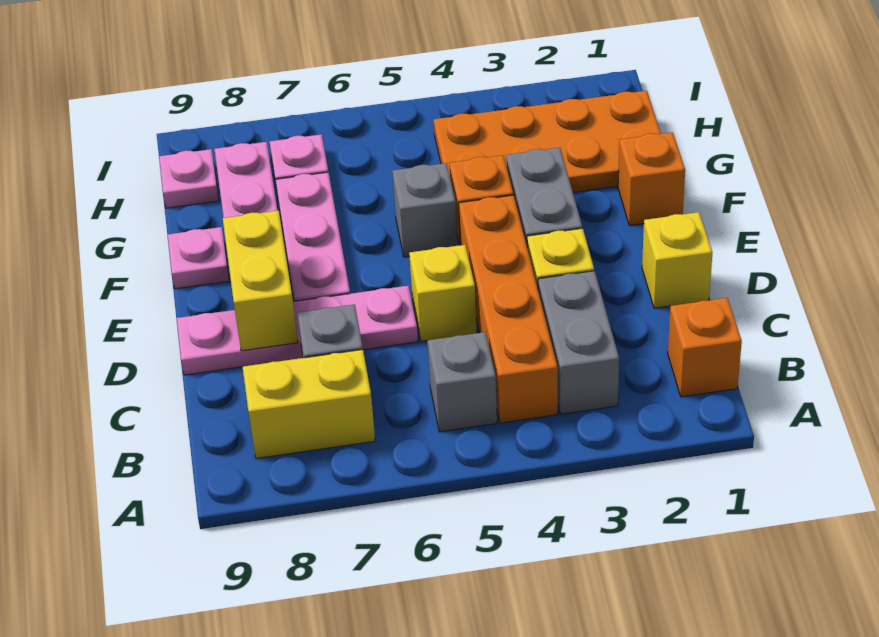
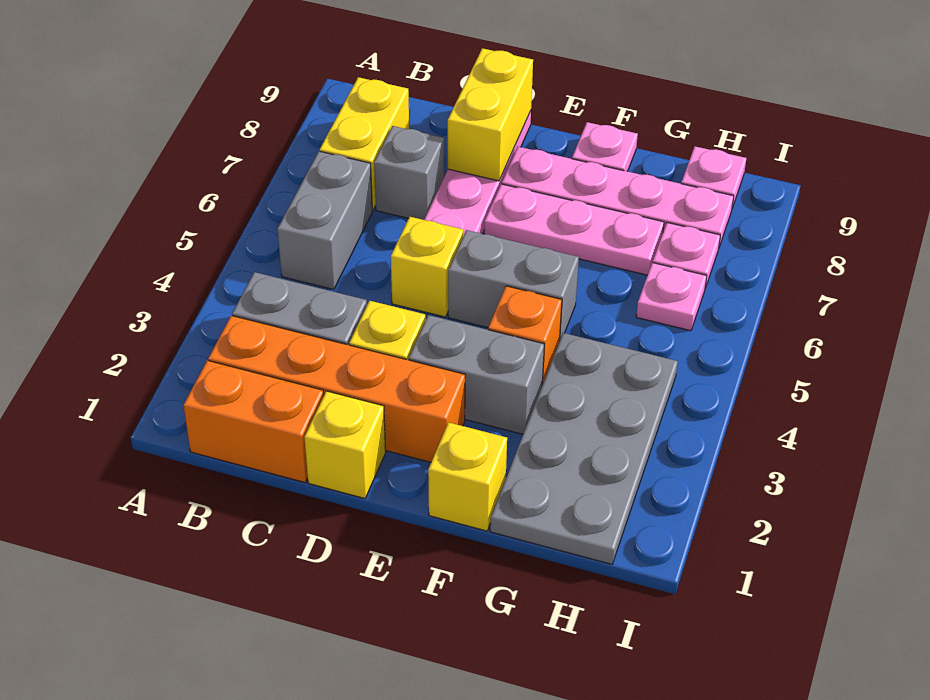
orange 1x1 brick [668,298,742,397] -> orange 1x2 brick [183,360,324,482]
orange 1x4 brick [459,195,558,423] -> orange 1x4 brick moved to [208,316,465,462]
grey 1x1 brick [427,332,497,432] -> grey 1x2 brick [277,151,372,290]
yellow 1x2 brick [223,211,298,351] -> yellow 1x2 brick turned to [448,48,533,181]
orange 1x1 brick [618,132,685,226] -> yellow 1x1 brick [428,422,507,531]
grey 1x1 brick [392,163,457,257] -> grey 1x2 brick [448,230,579,341]
orange 2x4 plate [434,91,661,192] -> grey 2x4 plate [490,333,678,564]
none -> pink 1x1 plate [636,263,707,331]

